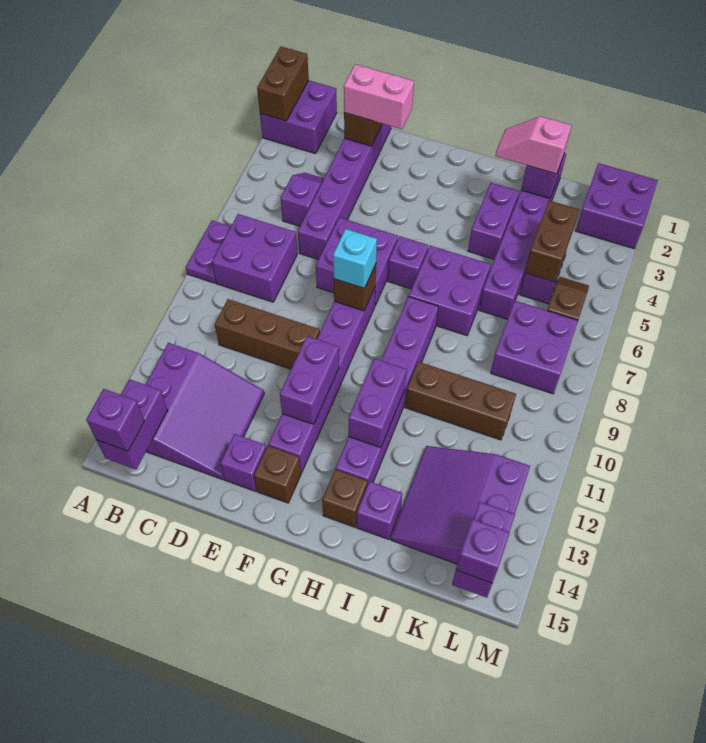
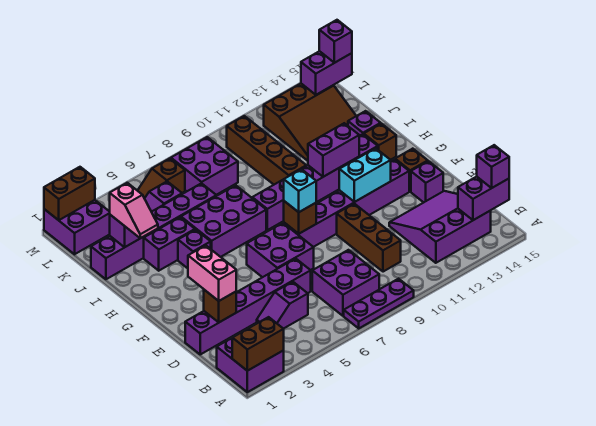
purple 1x2 plate [186,220,231,283] -> purple 1x3 plate [344,279,414,328]
purple 1x2 brick [280,336,339,424] -> cyan 1x2 brick [339,148,391,202]
purple 1x1 brick [388,236,429,289] -> purple 1x1 brick moved to [178,230,211,268]
purple 2x2 brick [409,246,491,336] -> purple 2x3 brick [181,185,266,257]
brown 1x3 brick [405,362,516,440] -> brown 1x4 brick [227,116,306,184]
purple 3x3 slope [391,446,530,564] -> brown 3x3 slope [264,84,356,161]
brown 1x2 brick [525,200,579,282] -> brown 1x2 brick moved to [44,167,95,220]

